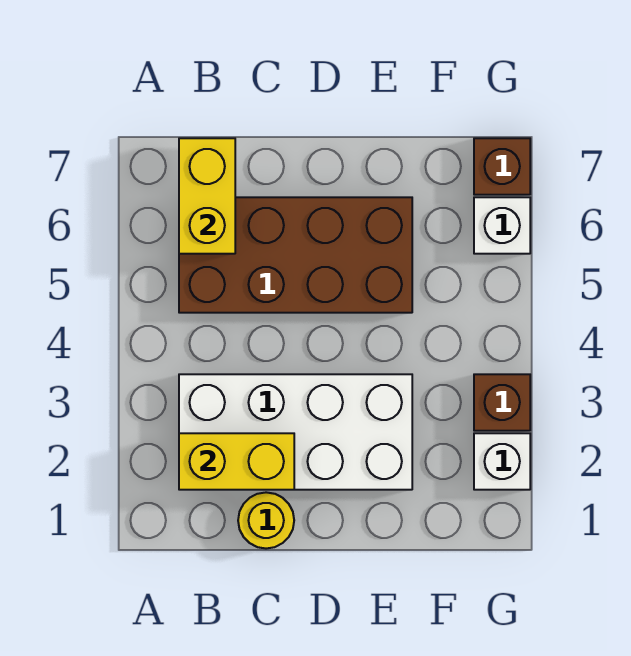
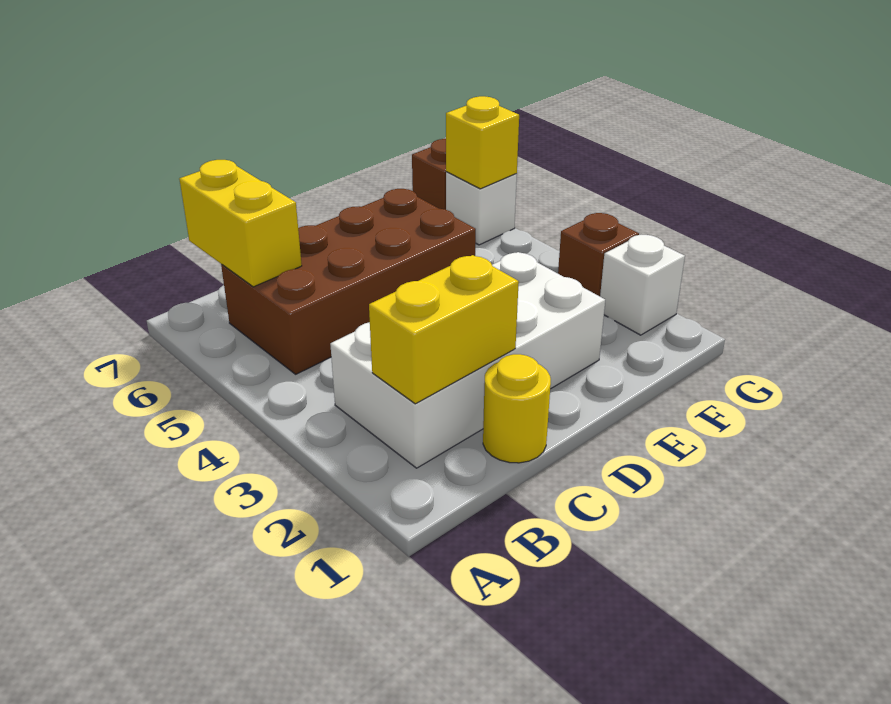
none -> yellow 1x1 brick [446,96,519,189]

